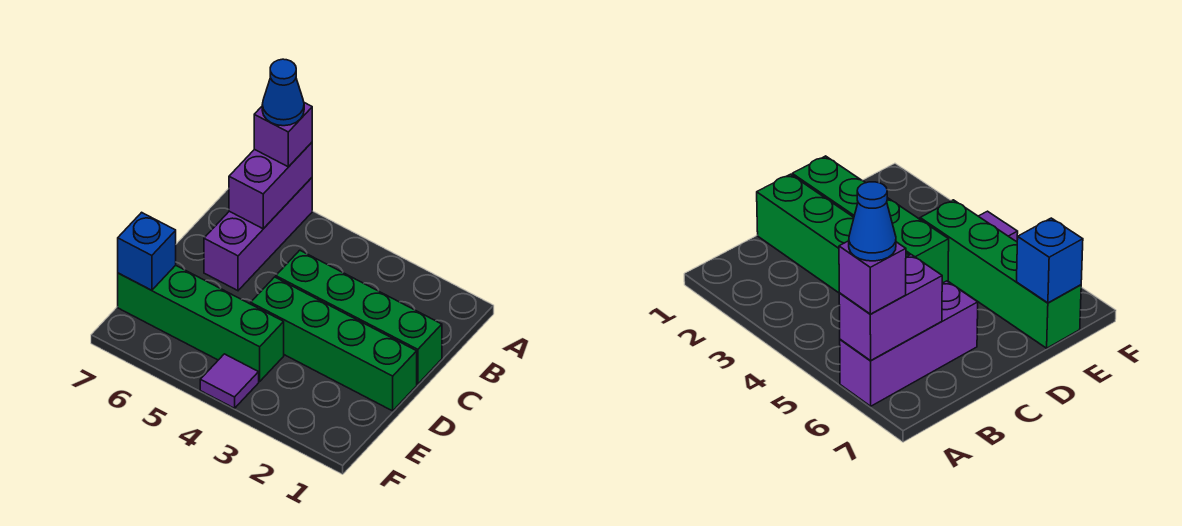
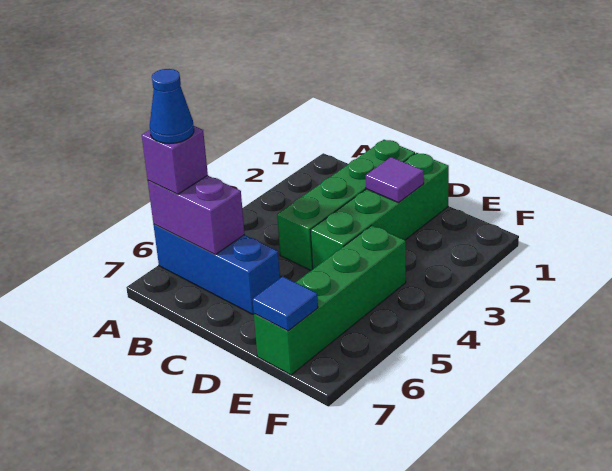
purple 1x3 brick [204,178,312,291] -> blue 1x3 brick [153,224,280,314]
blue 1x1 brick [118,212,176,290] -> blue 1x1 tile [253,277,318,331]
purple 1x1 tile [200,354,259,408] -> purple 1x1 tile moved to [366,157,424,203]

